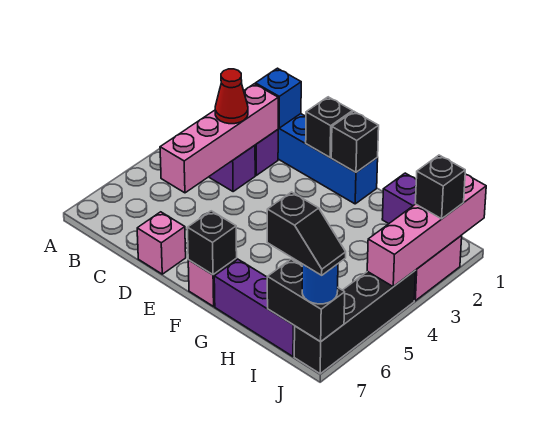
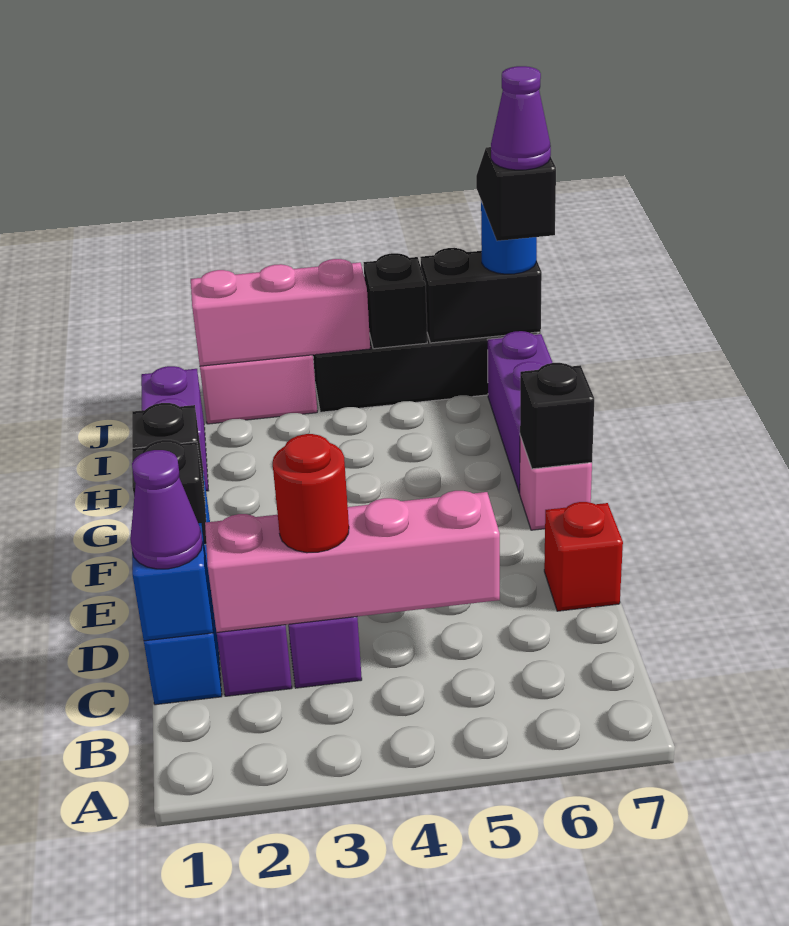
none -> purple 1x1 cone [130,450,203,569]
red 1x1 cone [215,69,248,124] -> red 1x1 round brick [273,434,349,553]
pink 1x1 brick [137,212,186,274] -> red 1x1 brick [544,502,623,611]
black 1x2 brick [267,259,345,342] -> black 1x2 brick turned to [420,248,542,343]
none -> purple 1x1 cone [491,66,551,170]
pink 1x4 brick [367,174,486,287] -> pink 1x3 brick [191,259,370,366]
black 1x1 brick [415,155,465,219] -> black 1x1 brick moved to [363,253,427,349]

